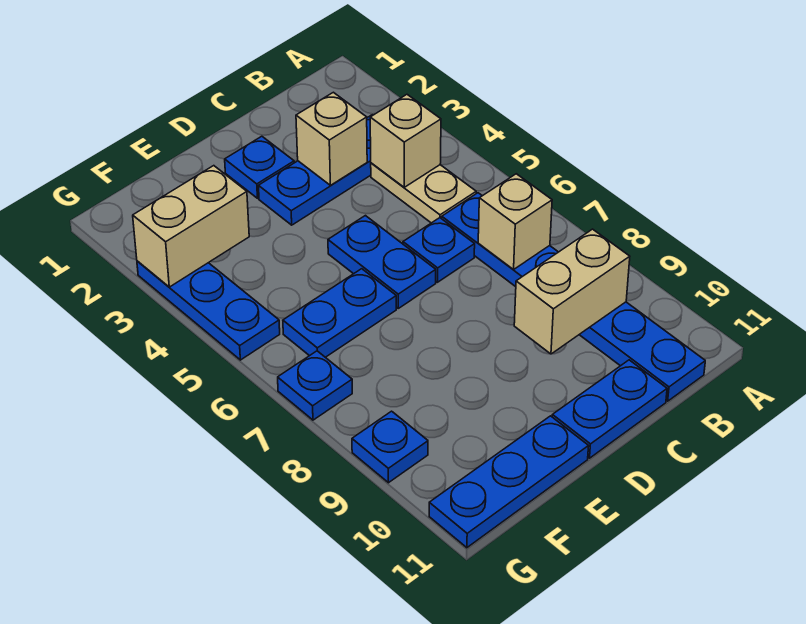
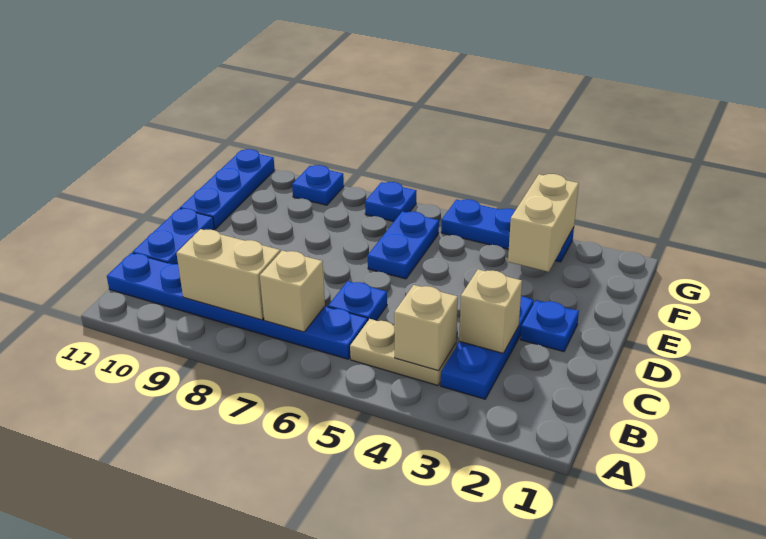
tan 1x2 brick [514,229,630,354] -> tan 1x2 brick turned to [177,229,280,320]
blue 1x2 plate [328,216,436,308] -> none

